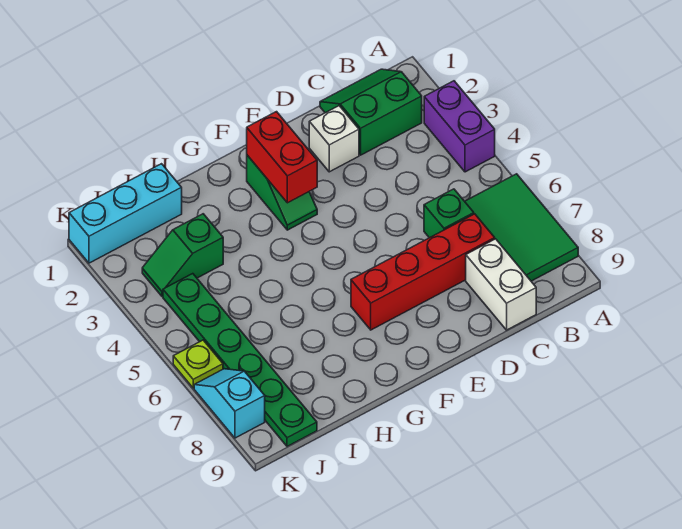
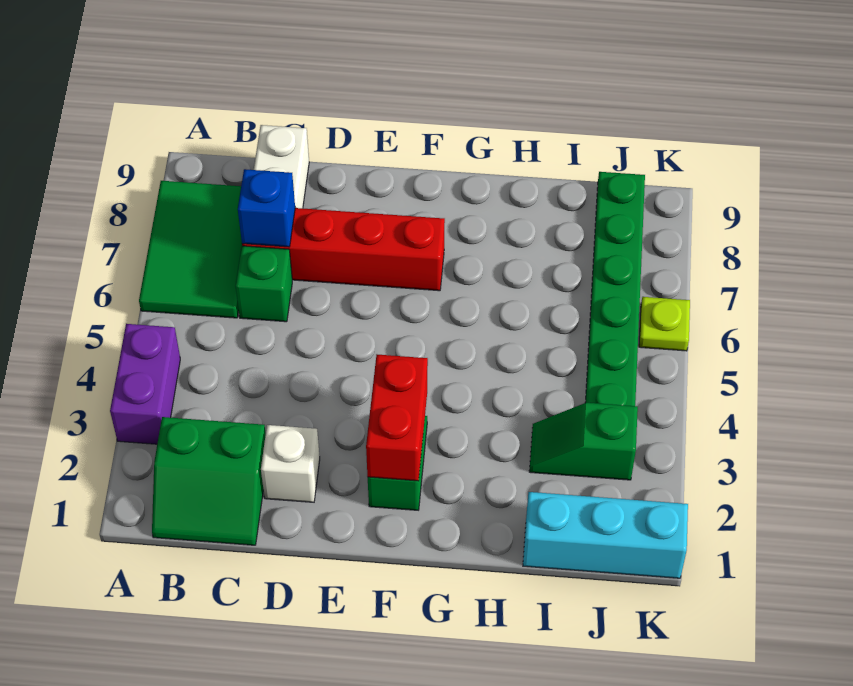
none -> blue 1x1 brick [238,169,295,247]
green 1x2 slope [142,214,223,297] -> green 1x2 slope turned to [529,403,638,480]
cyan 1x2 slope [194,369,265,438] -> none

